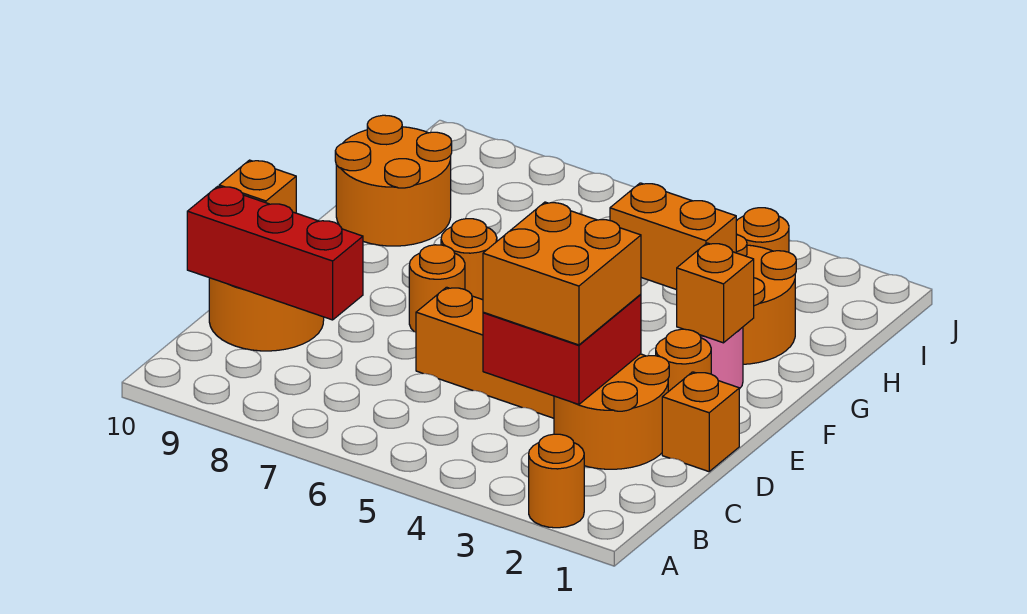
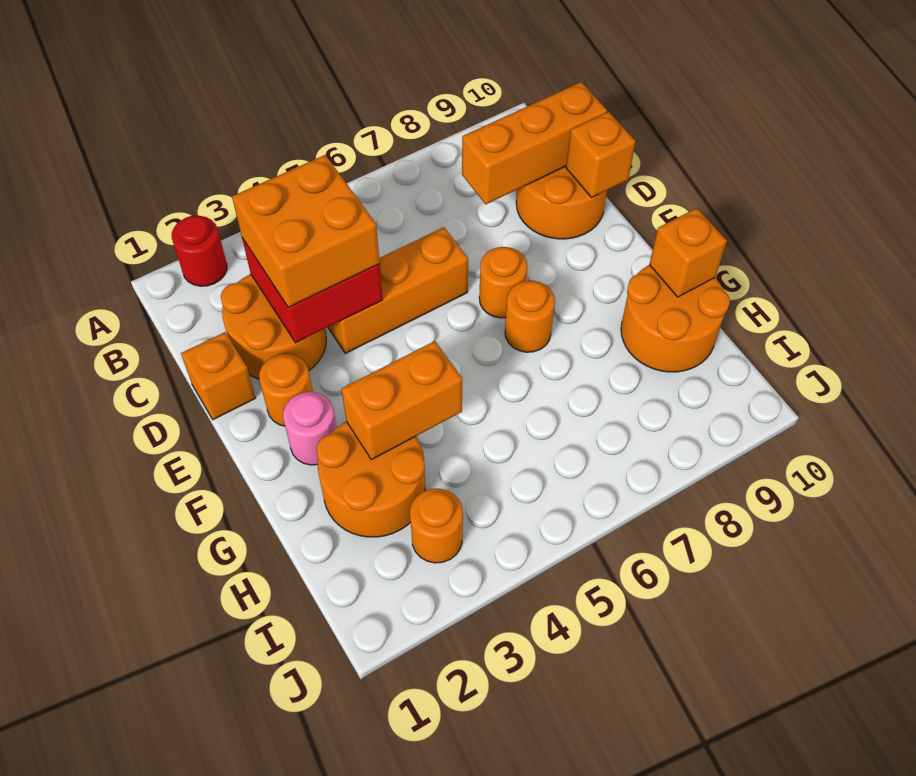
orange 1x1 round brick [529,434,584,528] -> red 1x1 round brick [172,216,227,286]
red 1x3 brick [187,186,363,320] -> orange 1x3 brick [462,82,607,204]
orange 1x1 brick [677,243,754,343] -> orange 1x1 brick moved to [649,208,727,297]

